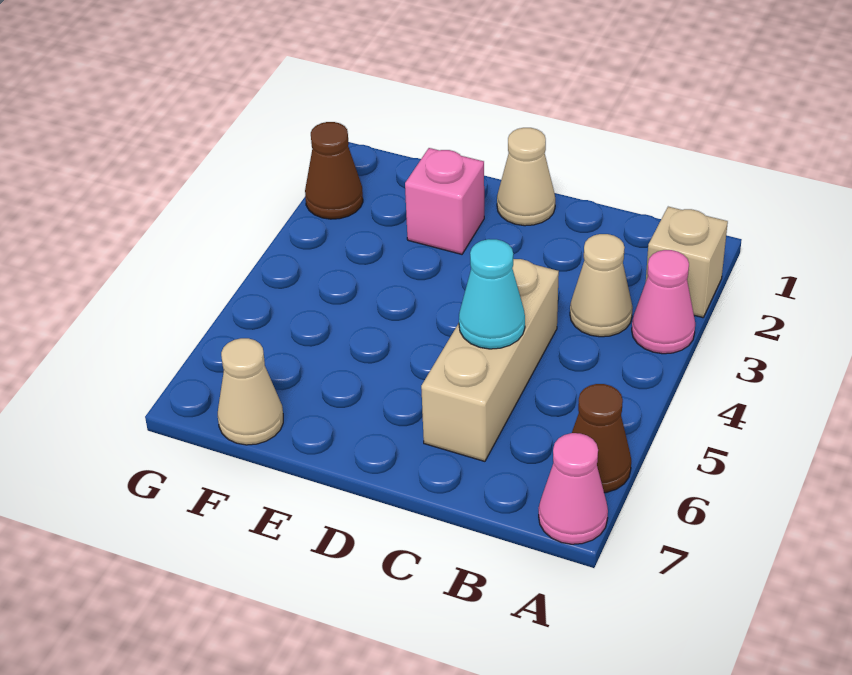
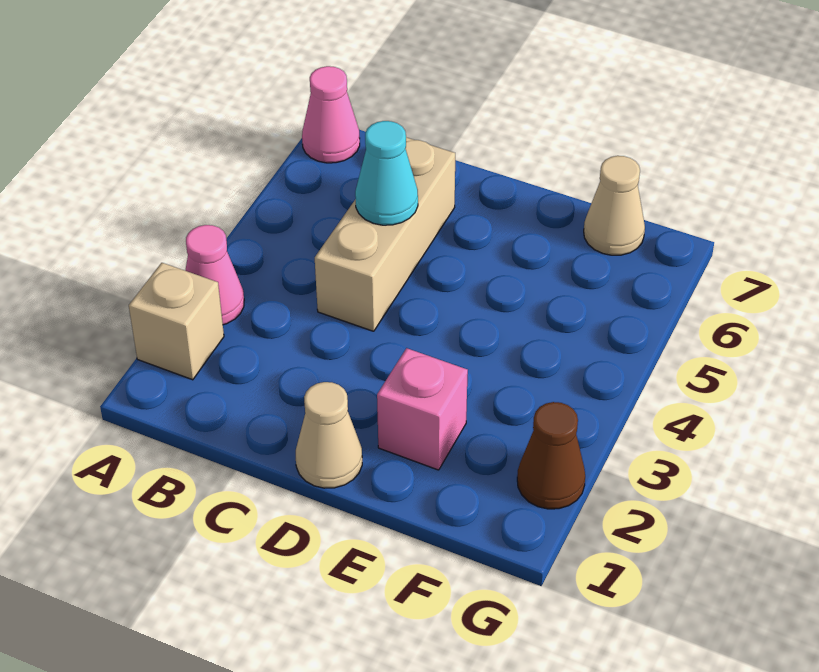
brown 1x1 cone [572,384,631,493] -> none
tan 1x1 cone [570,234,633,337] -> none

